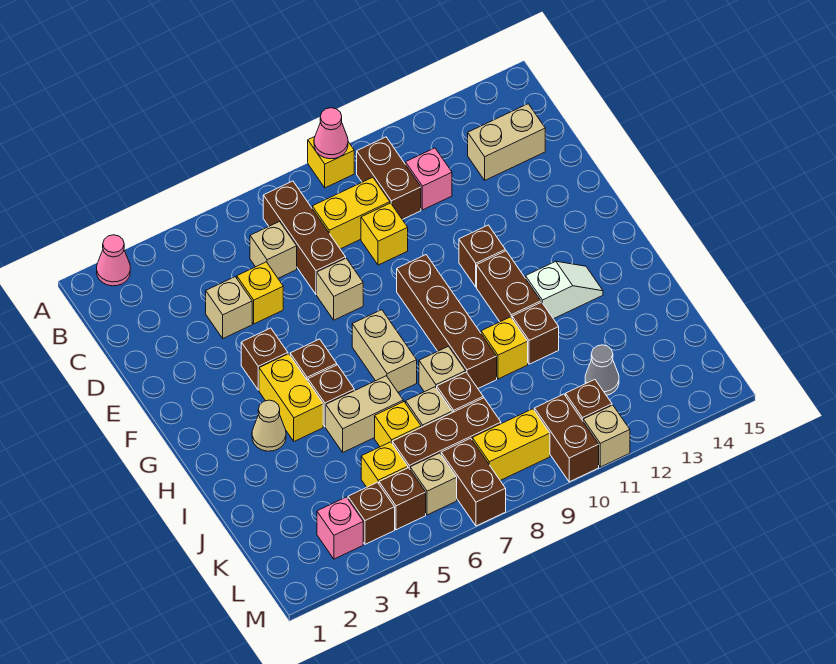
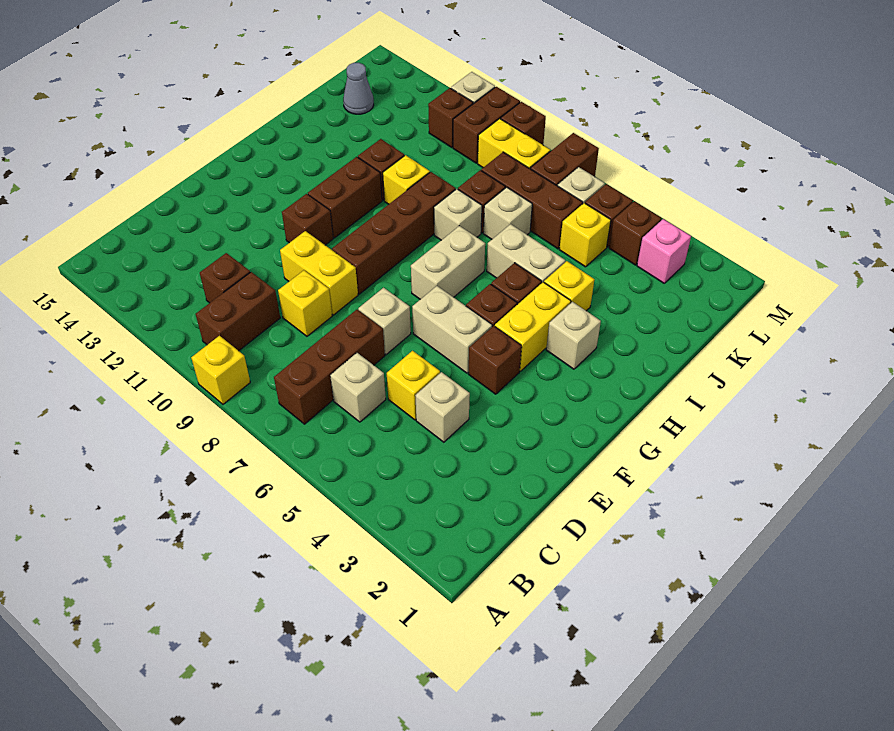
pink 1x1 cone [97,235,130,286] -> none
pink 1x1 cone [314,108,348,159] -> none
yellow 1x2 brick [312,177,390,249] -> yellow 1x2 brick moved to [280,231,358,315]
pink 1x1 brick [406,148,452,210] -> brown 1x1 brick [200,253,250,303]
tan 1x2 brick [468,104,545,180] -> tan 1x2 brick moved to [412,286,492,373]
tan 1x1 cone [252,400,286,451] -> tan 1x1 brick [546,302,601,369]
white 1x2 slope [526,261,603,319] -> none
yellow 1x1 brick [375,402,421,447] -> yellow 1x1 brick moved to [544,261,594,311]
grey 1x1 cone [585,345,619,395] -> grey 1x1 cone moved to [343,63,374,114]
none -> brown 1x1 brick [501,102,546,145]

